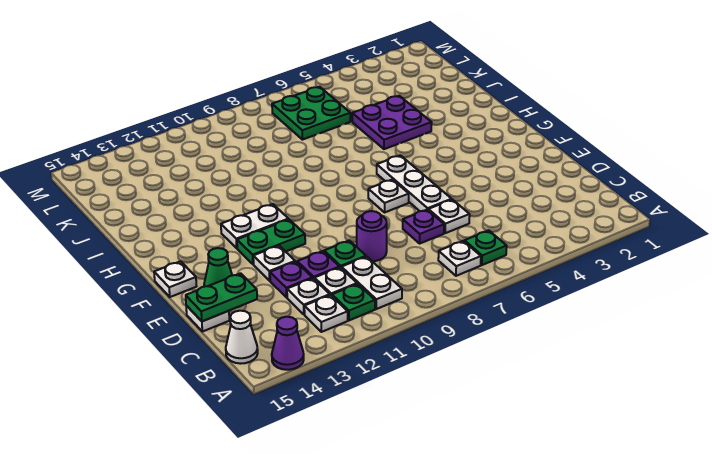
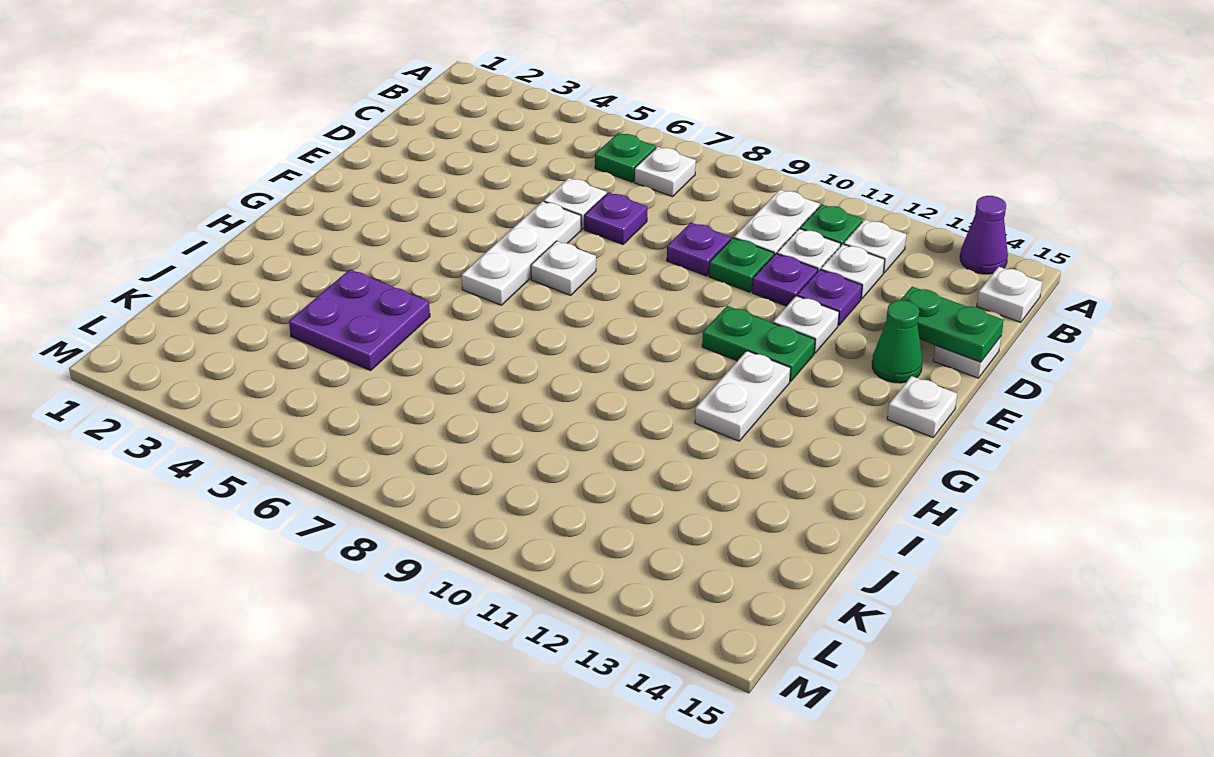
white 1x1 cone [226,311,258,364] -> white 1x1 plate [977,267,1043,322]
purple 1x1 round brick [357,211,387,261] -> purple 1x1 plate [667,223,731,276]
white 1x2 plate [221,204,288,248] -> white 1x2 plate turned to [695,351,791,441]
green 2x2 plate [272,87,350,140] -> none

